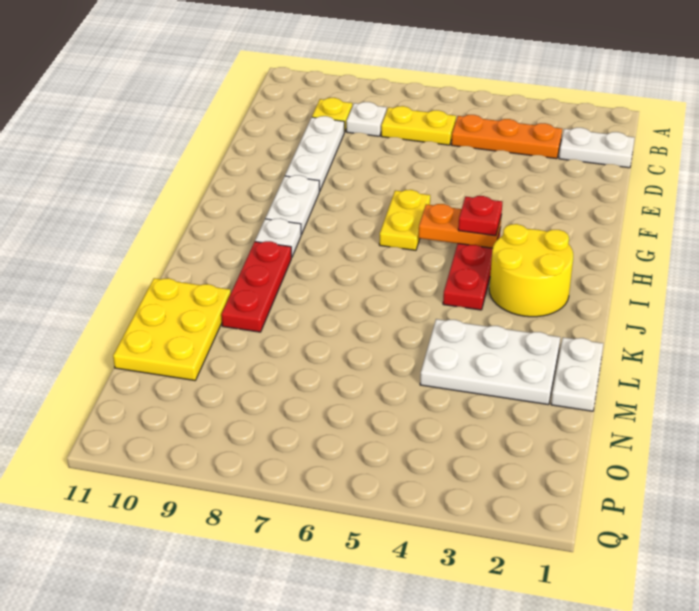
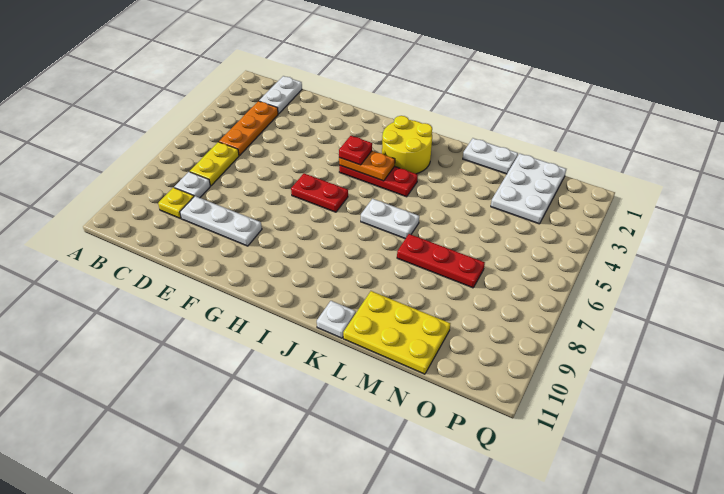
yellow 1x2 plate [379,190,430,250] -> red 1x2 plate [291,174,348,212]
white 1x2 plate [265,175,319,235] -> white 1x2 plate moved to [361,199,419,239]
orange 1x2 plate [418,204,501,248] -> orange 1x2 plate turned to [339,151,395,181]
white 1x1 plate [255,218,301,258] -> white 1x1 plate moved to [317,301,356,338]
red 1x3 plate [221,241,291,332] -> red 1x3 plate moved to [397,234,485,288]
white 2x3 plate [420,319,560,405] -> white 2x3 plate moved to [491,153,566,224]

